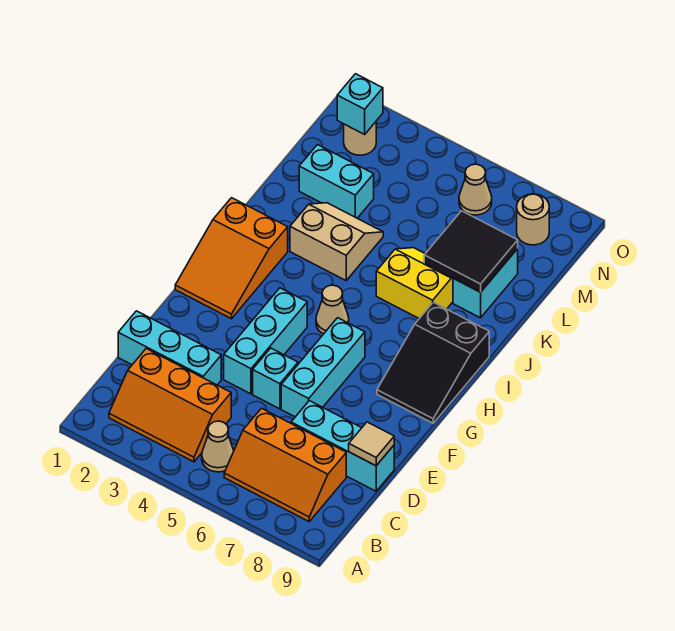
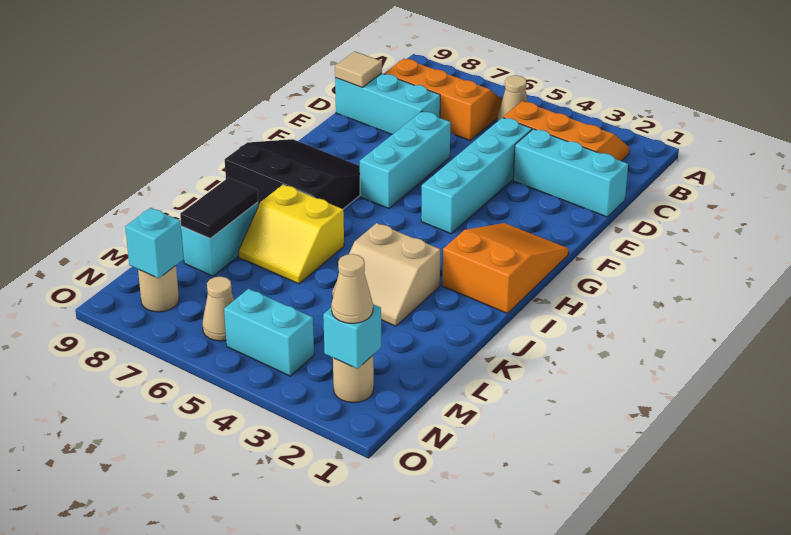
cyan 1x3 brick [224,288,307,394] -> cyan 1x4 brick [421,118,532,234]
cyan 1x1 brick [253,348,298,409] -> cyan 1x1 brick moved to [125,208,184,278]
black 2x3 slope [377,302,489,423] -> black 3x3 slope [225,139,360,209]
tan 1x1 cone [316,285,349,334] -> tan 1x1 cone moved to [331,254,373,323]
black 2x2 tile [424,211,518,292] -> black 1x2 tile [180,178,258,239]
cyan 1x2 brick [299,145,374,218] -> cyan 1x2 brick moved to [224,289,314,376]

